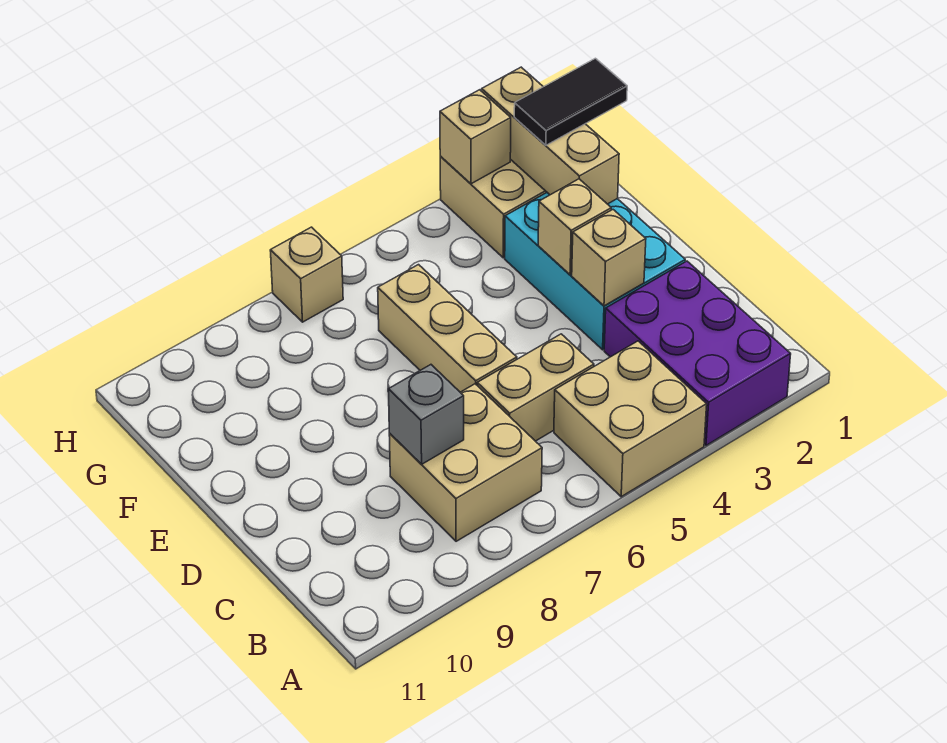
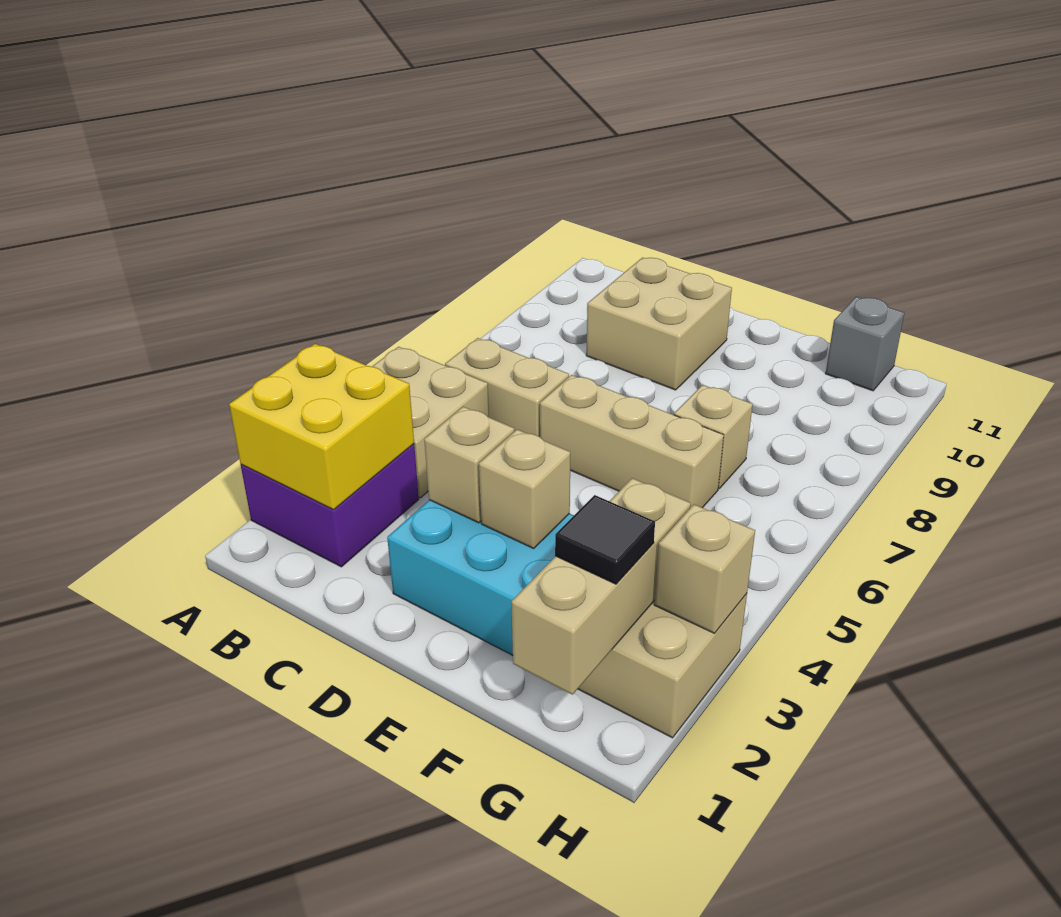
purple 2x3 brick [604,261,791,445] -> purple 2x2 brick [241,444,419,567]
none -> yellow 2x2 brick [229,344,414,510]
tan 2x2 brick [389,384,542,541] -> tan 2x2 brick moved to [586,258,732,390]
tan 1x2 brick [477,334,594,441] -> tan 1x2 brick turned to [445,338,569,437]
grey 1x1 brick [388,365,464,464] -> grey 1x1 brick moved to [826,297,904,391]
tan 1x3 brick [482,67,619,204] -> tan 1x3 brick turned to [511,478,691,695]
black 1x2 tile [514,58,627,145] -> black 1x1 tile [555,495,655,584]
tan 1x1 brick [270,227,343,322] -> tan 1x1 brick moved to [674,385,753,488]

